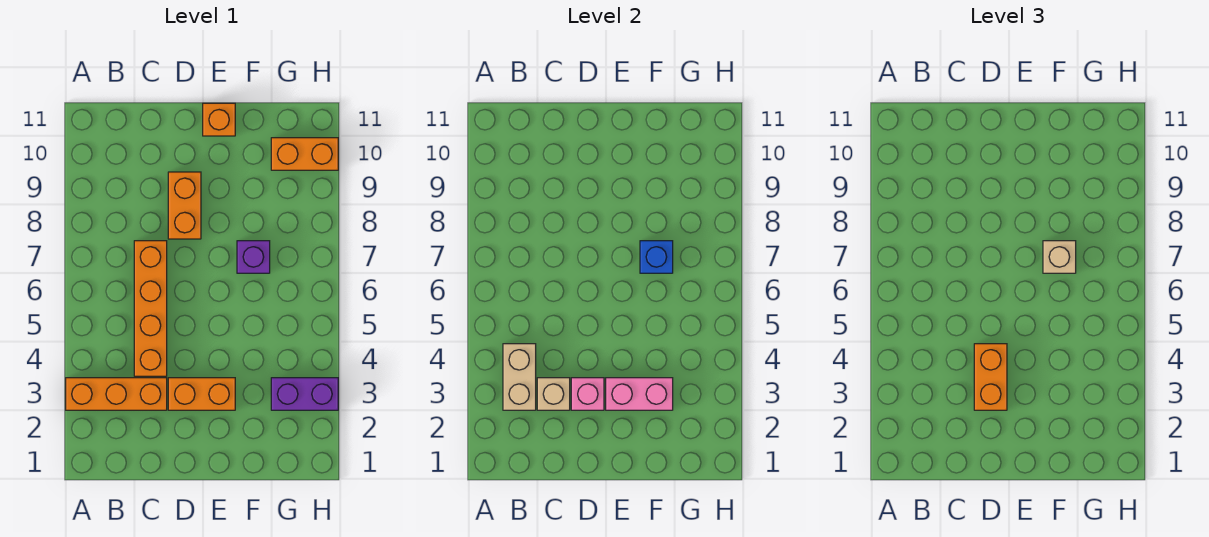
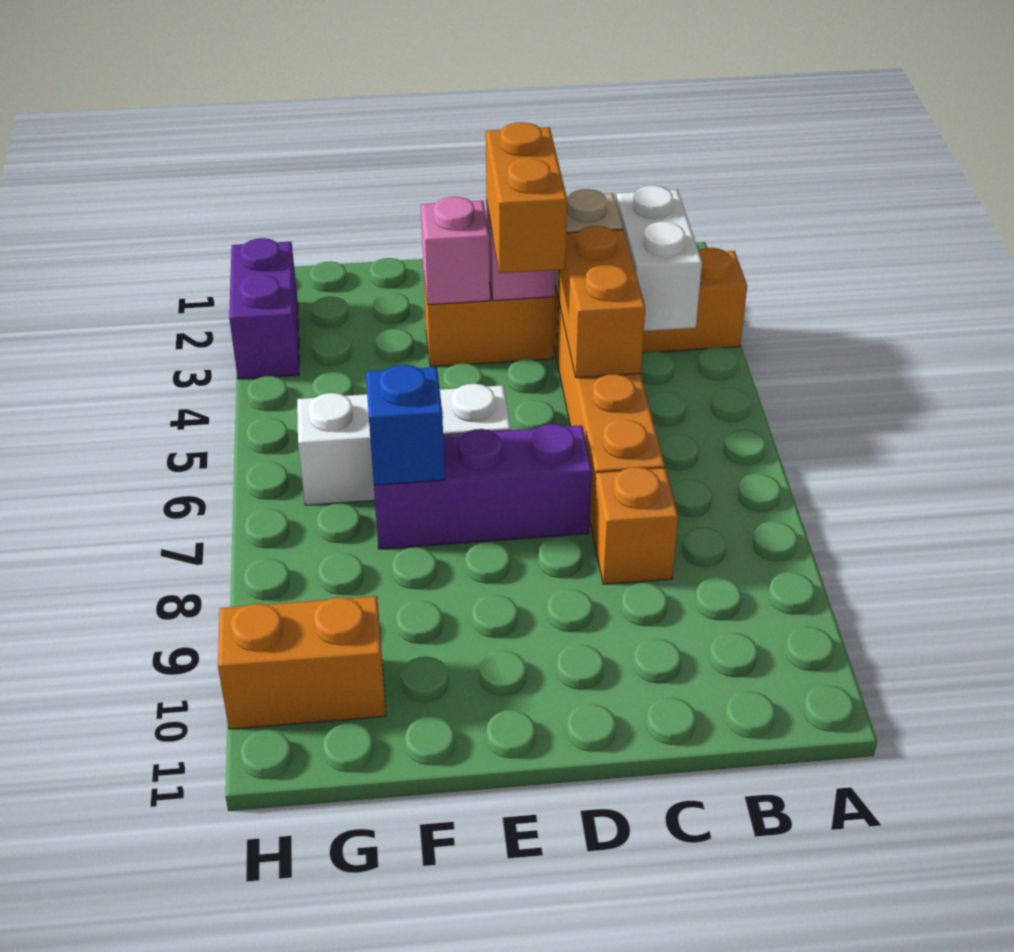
tan 1x2 brick [503,344,536,410] -> white 1x2 brick [616,185,702,331]
orange 1x2 brick [168,172,201,239] -> orange 1x2 brick moved to [558,226,645,378]
pink 1x2 brick [606,378,673,410] -> pink 1x1 brick [421,197,490,305]
none -> white 1x3 brick [297,384,511,505]
orange 1x1 brick [203,103,235,136] -> orange 1x1 brick moved to [593,467,678,584]
purple 1x1 brick [237,241,270,273] -> purple 1x3 brick [374,424,592,549]
tan 1x1 brick [1043,241,1076,273] -> none
purple 1x2 brick [271,378,338,410] -> purple 1x2 brick turned to [229,238,299,379]

